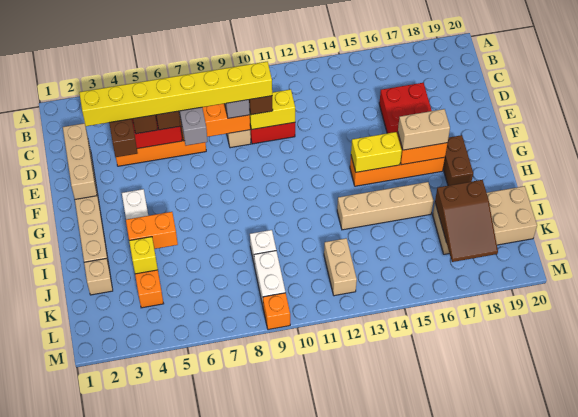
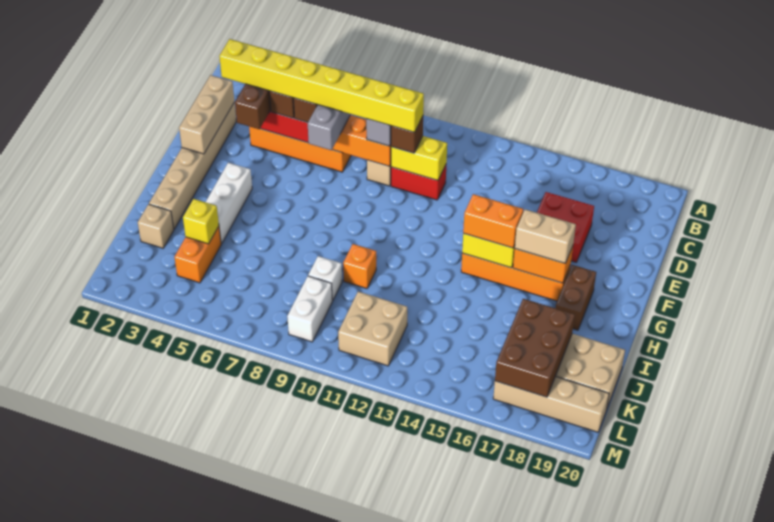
orange 1x2 brick [126,212,178,249] -> orange 1x2 brick moved to [463,194,523,248]
tan 1x4 brick [337,182,434,230] -> tan 1x4 brick moved to [493,377,609,432]
brown 2x3 slope [435,180,498,262] -> brown 2x3 brick [495,299,575,397]
tan 1x2 brick [324,238,357,296] -> tan 2x2 brick [338,292,407,366]
orange 1x1 brick [263,293,290,330] -> orange 1x1 brick moved to [343,244,376,289]

